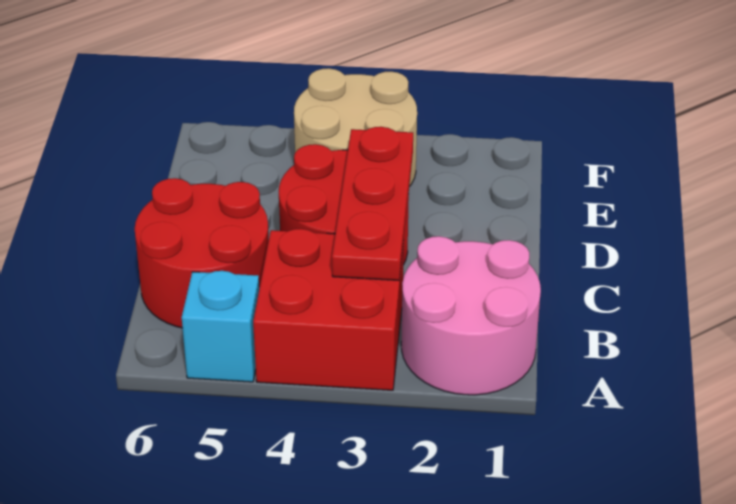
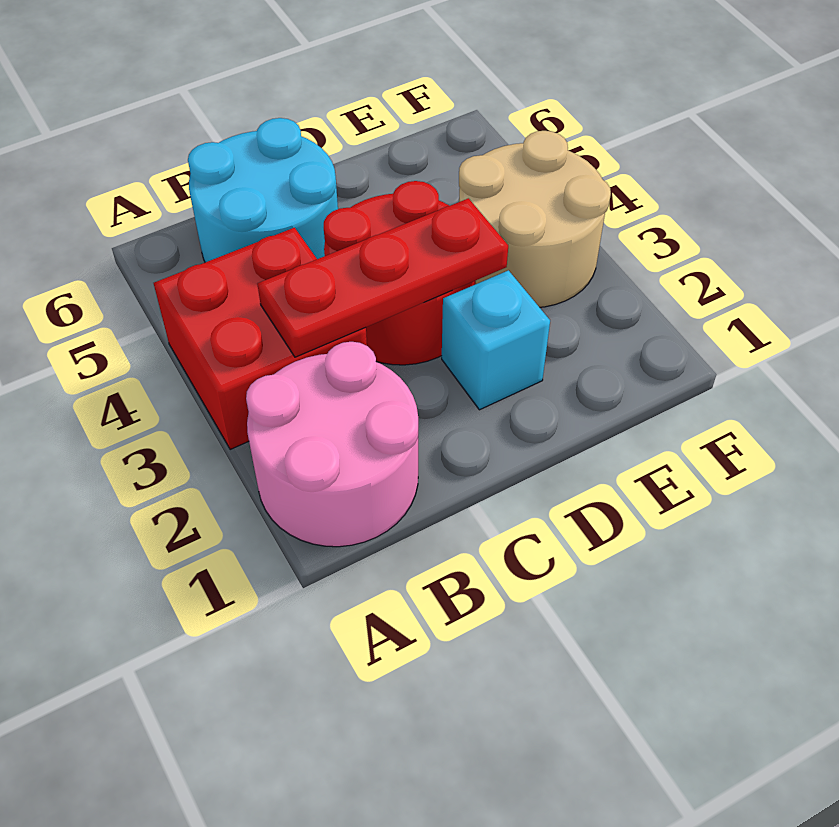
cyan 1x1 brick [182,271,259,382] -> cyan 1x1 brick moved to [442,270,550,410]
red 2x2 round brick [135,178,269,328] -> cyan 2x2 round brick [188,118,338,262]

